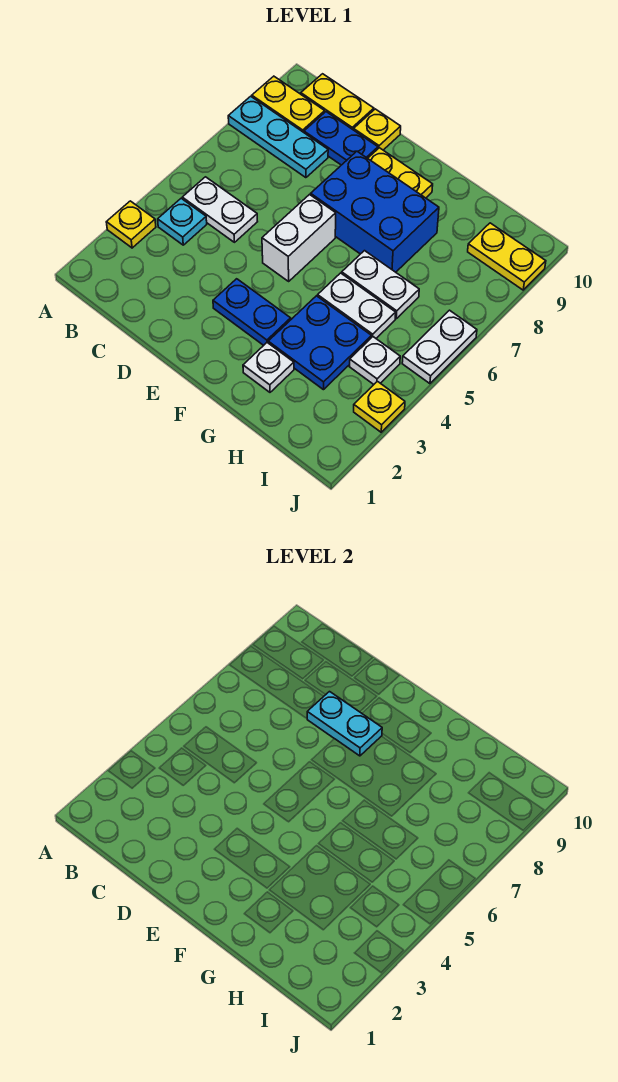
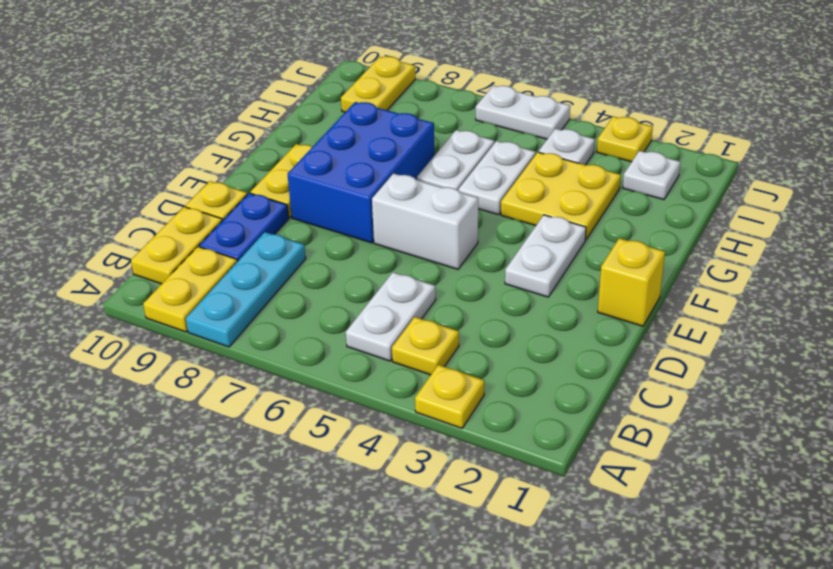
cyan 1x1 plate [158,198,207,245] -> yellow 1x1 plate [392,317,459,375]
cyan 1x2 plate [307,692,382,756] -> none
none -> yellow 1x1 brick [598,238,665,326]
blue 1x2 plate [213,279,291,345] -> white 1x2 plate [505,215,586,297]
white 1x1 plate [243,343,294,392] -> white 1x1 plate moved to [623,151,680,200]
blue 2x2 plate [268,296,372,390] -> yellow 2x2 plate [501,152,621,240]

